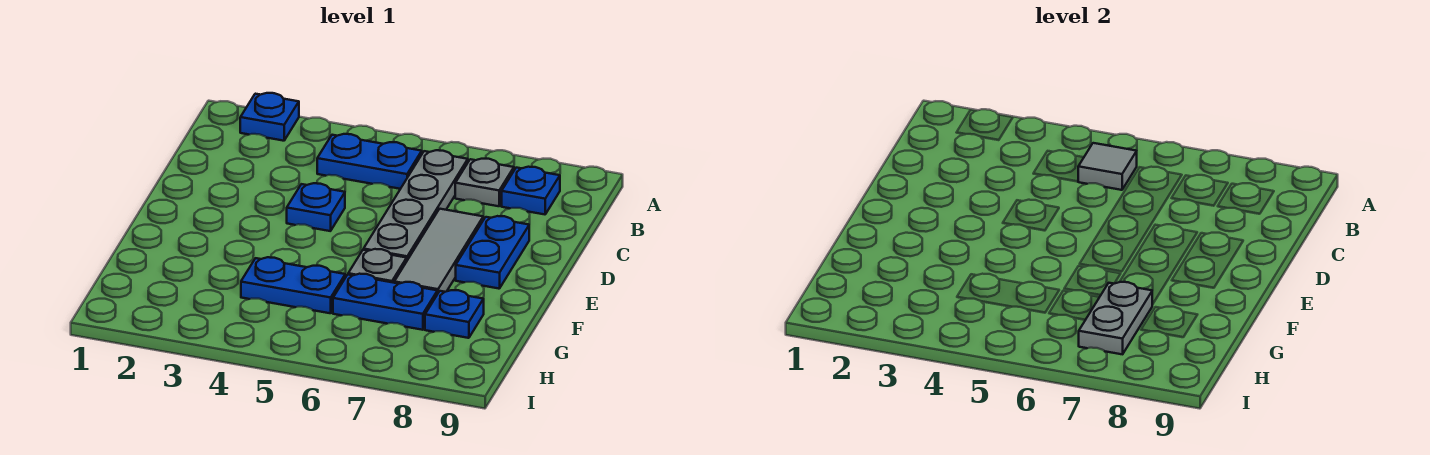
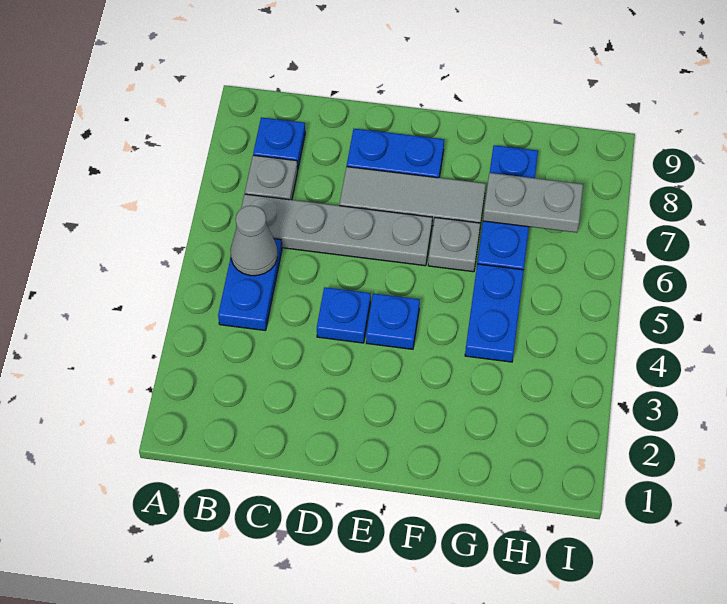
blue 1x1 plate [240,93,299,141] -> blue 1x1 plate moved to [366,293,420,349]
grey 1x1 tile [1078,143,1137,190] -> grey 1x1 cone [231,206,277,276]

